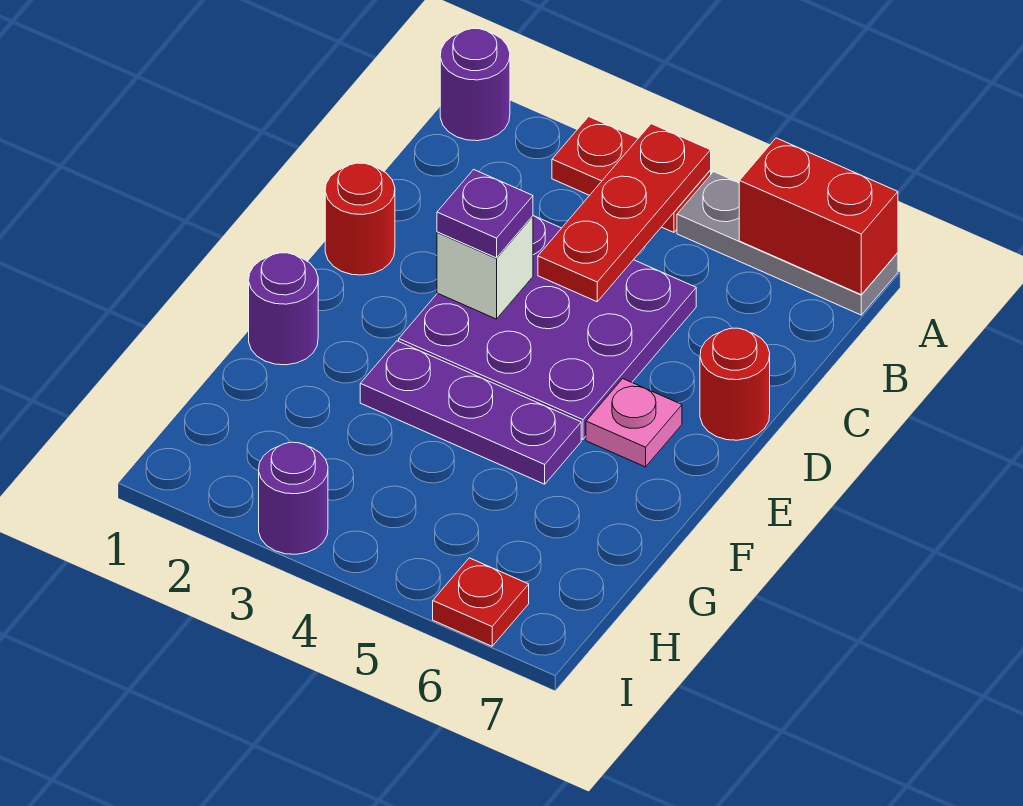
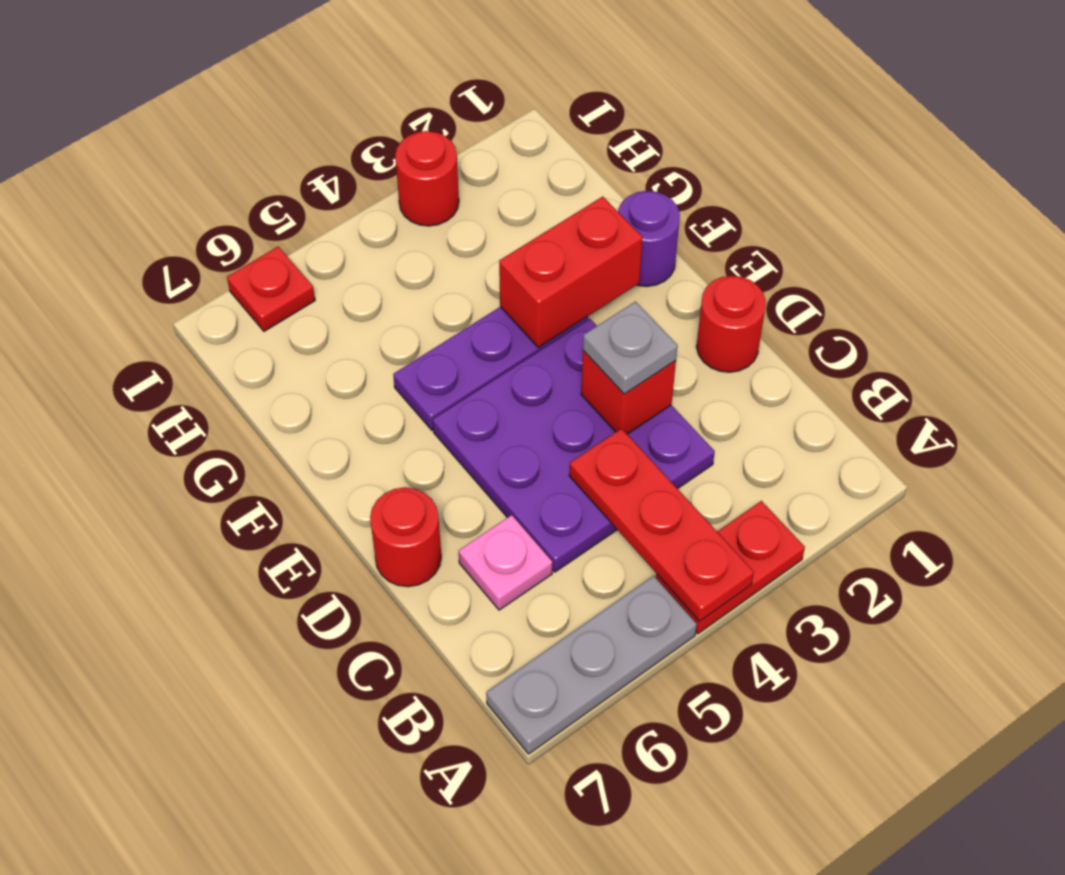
purple 1x1 round brick [440,29,510,141] -> none
red 1x2 brick [739,138,898,294] -> red 1x2 brick moved to [499,197,643,348]
white 1x1 brick [437,216,533,319] -> red 1x1 brick [581,351,676,434]
purple 1x1 plate [437,169,533,258] -> grey 1x1 plate [583,302,678,394]
pink 1x1 plate [586,379,682,467] -> pink 1x1 plate moved to [459,515,552,610]
purple 1x1 round brick [259,442,328,554] -> red 1x1 round brick [395,131,459,226]

